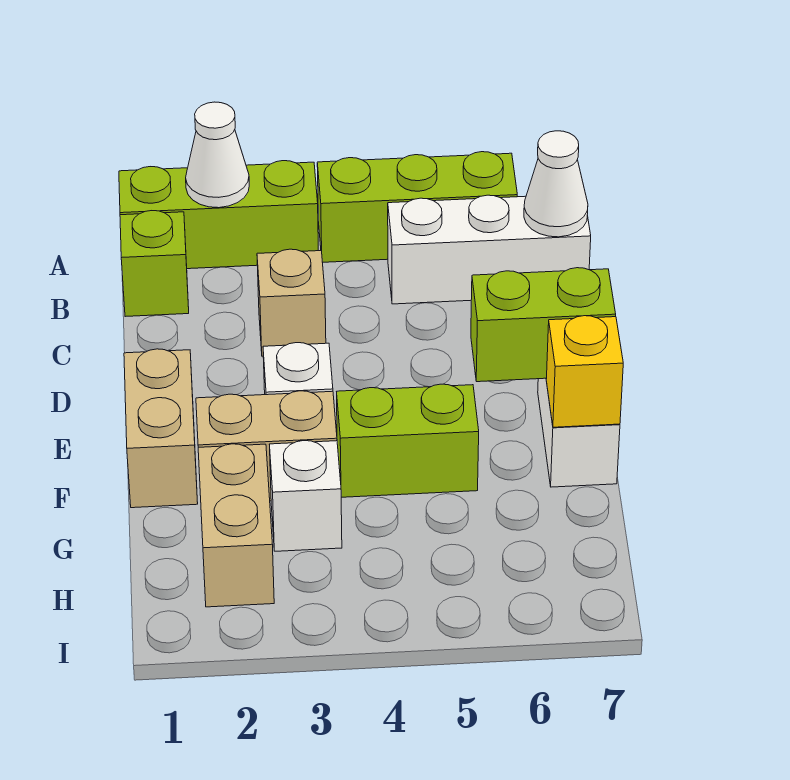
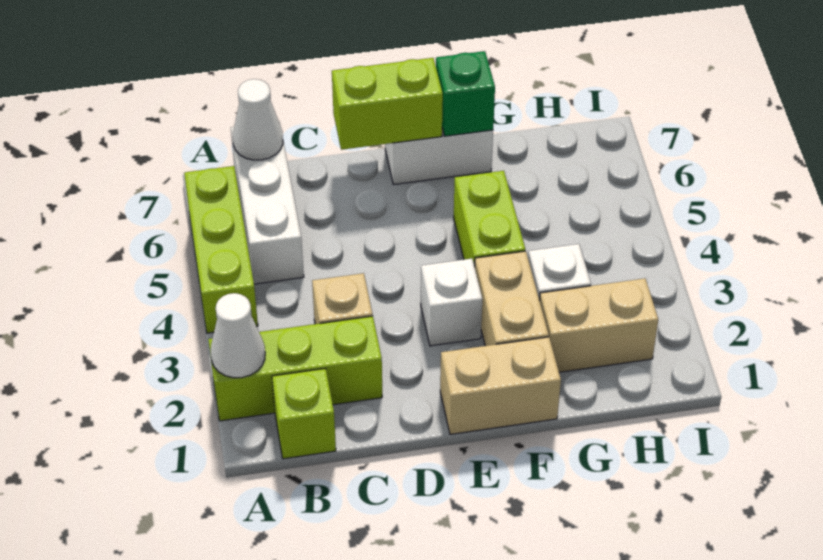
lime 1x3 brick [119,161,318,269] -> lime 1x3 brick turned to [208,316,382,421]
lime 1x2 brick [471,268,616,382] -> lime 1x2 brick turned to [332,58,443,150]
yellow 1x1 brick [546,316,623,427] -> green 1x1 brick [436,51,495,136]

